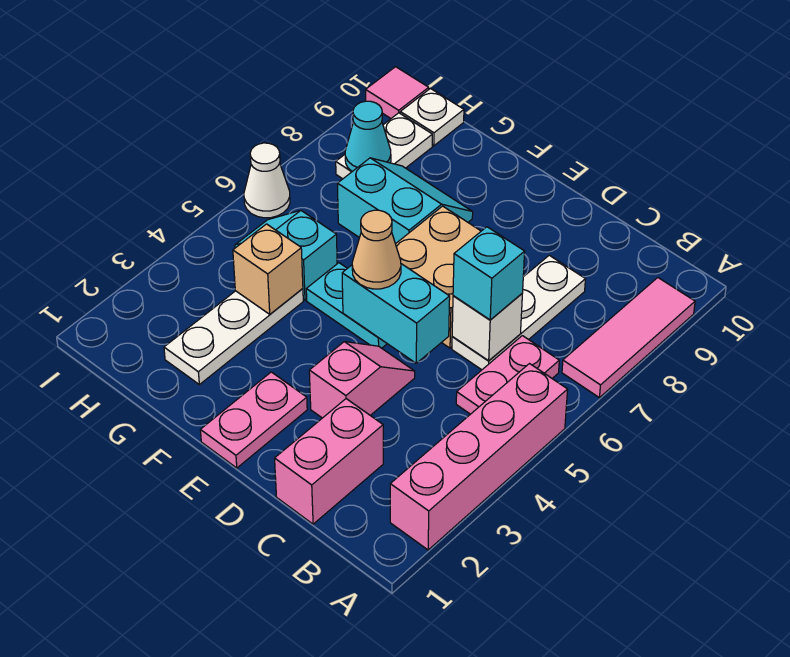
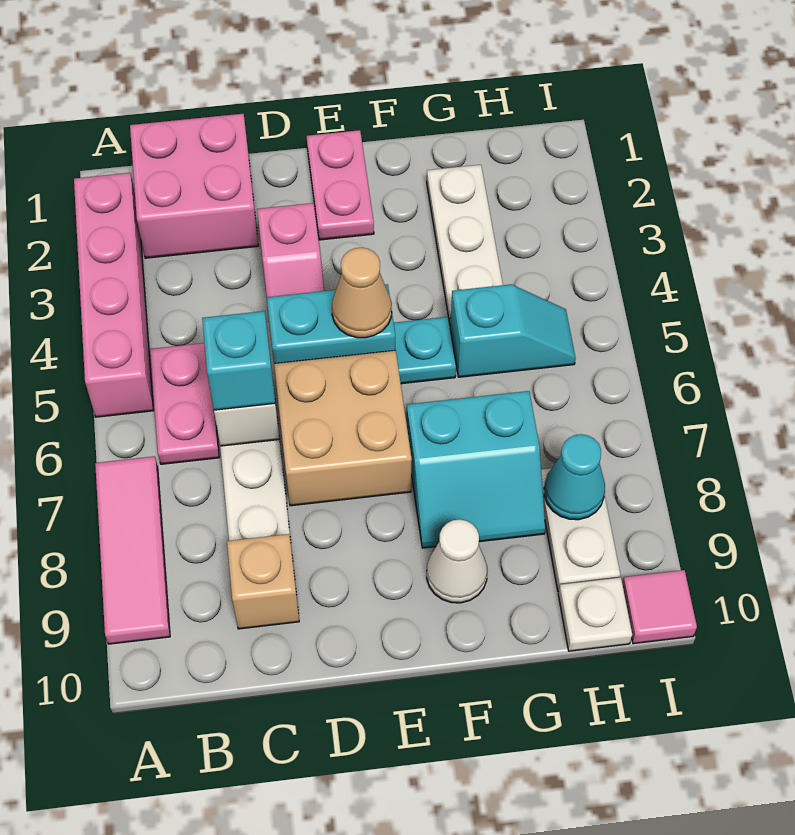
pink 1x2 brick [275,399,383,524] -> pink 2x2 brick [130,114,258,258]
tan 1x1 brick [233,224,303,314] -> tan 1x1 brick moved to [227,534,299,629]
white 1x1 cone [244,143,290,218] -> white 1x1 cone moved to [427,519,487,603]

